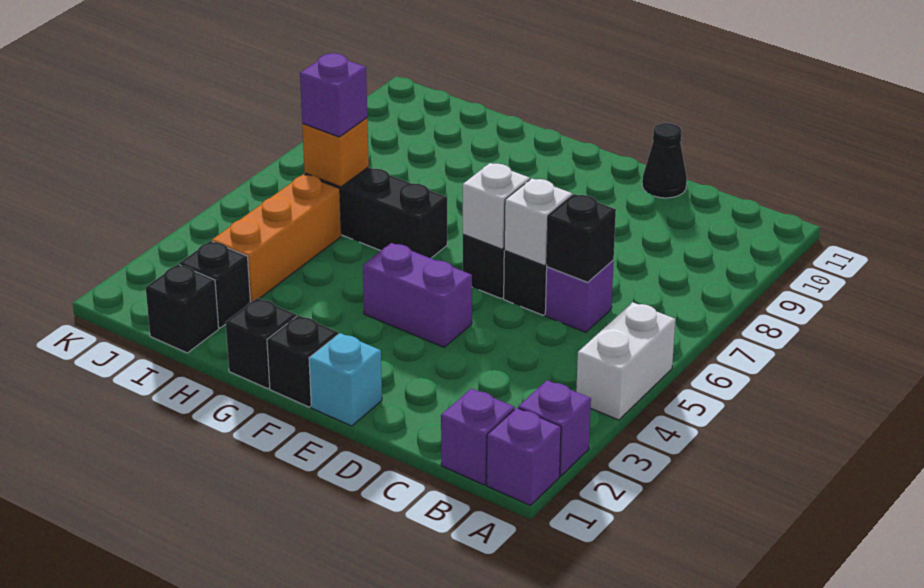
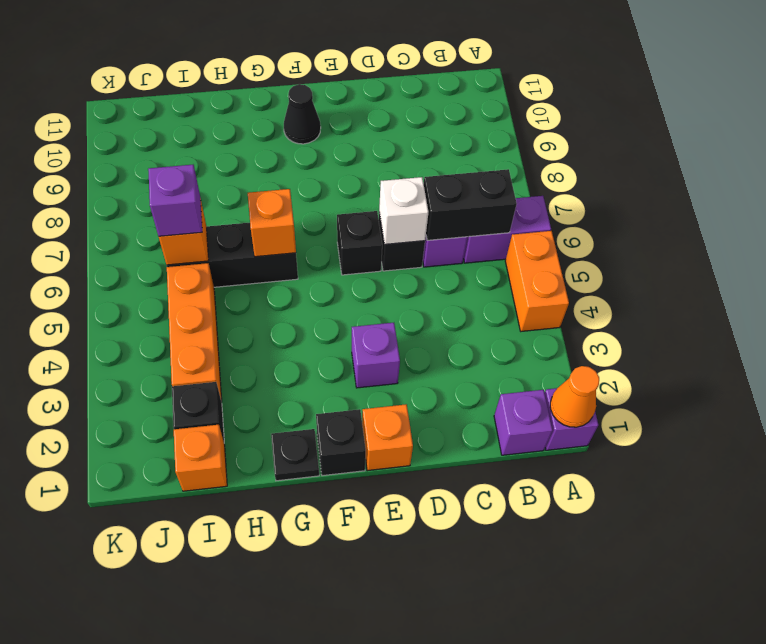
none -> orange 1x1 cone [550,366,599,427]
purple 1x1 brick [518,380,591,476] -> purple 1x1 brick moved to [352,323,400,388]
white 1x2 brick [576,302,675,420] -> orange 1x2 brick [505,231,569,331]
black 1x1 brick [547,194,616,282] -> black 1x2 brick [424,169,517,240]
black 1x1 cone [642,123,687,198] -> black 1x1 cone moved to [284,84,321,144]
cyan 1x1 brick [309,333,382,426] -> orange 1x1 brick [362,404,413,471]
purple 1x2 brick [363,243,472,347] -> purple 1x2 brick moved to [464,196,551,263]
white 1x1 brick [463,163,530,249] -> none
black 1x1 brick [226,298,296,389] -> black 1x1 plate [271,429,319,481]
none -> orange 1x1 brick [248,189,296,257]
black 1x1 brick [146,264,219,353] -> orange 1x1 brick [174,425,227,491]

